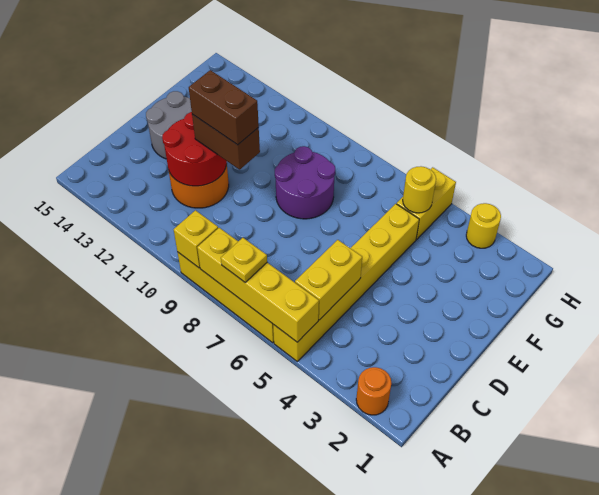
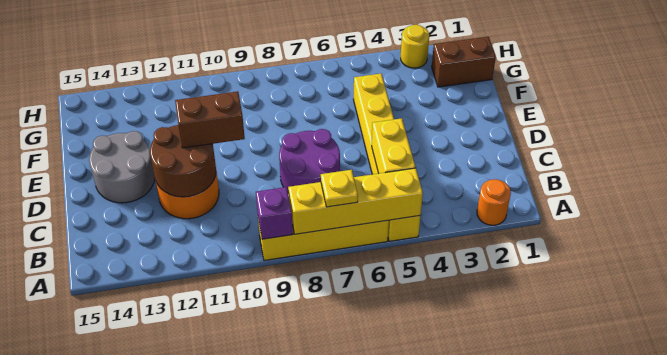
yellow 1x1 brick [174,210,218,268] -> purple 1x1 brick [256,187,293,239]
red 2x2 round brick [162,112,227,186] -> brown 2x2 round brick [150,125,216,197]
brown 1x2 brick [189,70,259,145] -> brown 1x2 brick moved to [432,37,496,87]
purple 2x2 round brick [275,146,335,219] -> purple 2x2 round brick moved to [279,129,340,193]
yellow 1x2 brick [397,167,456,239] -> none
yellow 1x1 round brick [403,167,436,213] -> none

